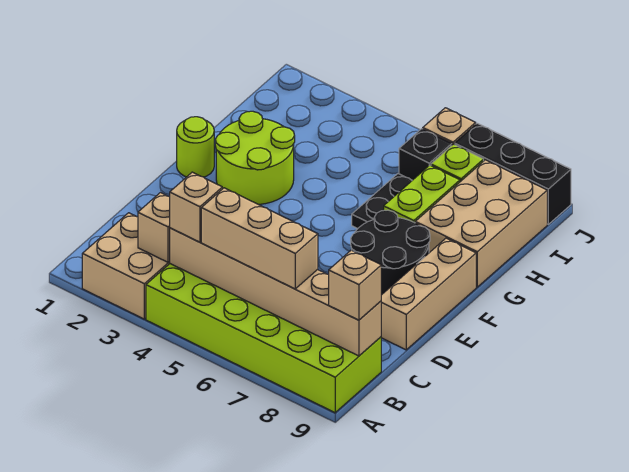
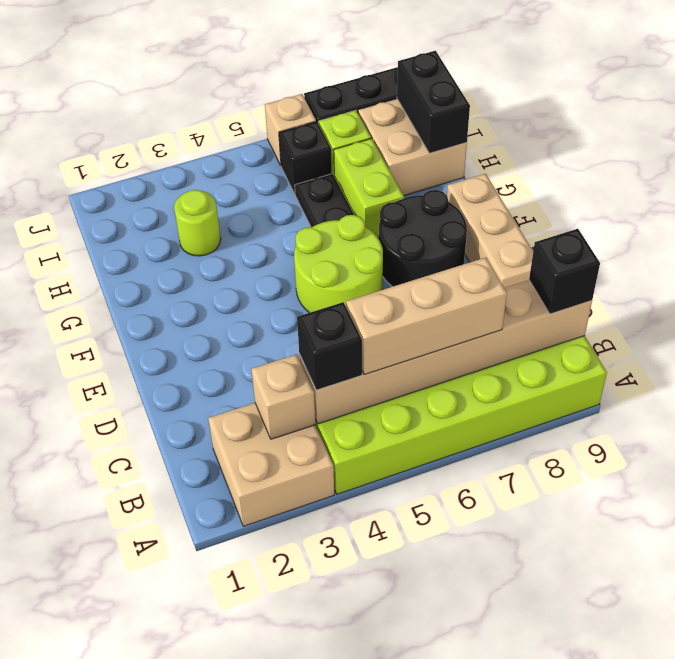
tan 1x1 brick [170,172,222,242] -> black 1x1 brick [297,302,362,390]
tan 1x1 brick [329,250,381,320] -> black 1x1 brick [529,229,600,314]
lime 1x1 round brick [177,117,214,177] -> lime 1x1 round brick moved to [174,190,221,256]
lime 2x2 round brick [215,111,295,204] -> lime 2x2 round brick moved to [294,215,383,313]
tan 2x3 brick [415,160,547,287] -> tan 2x2 brick [358,99,467,195]
none -> black 1x2 brick [397,51,470,153]

